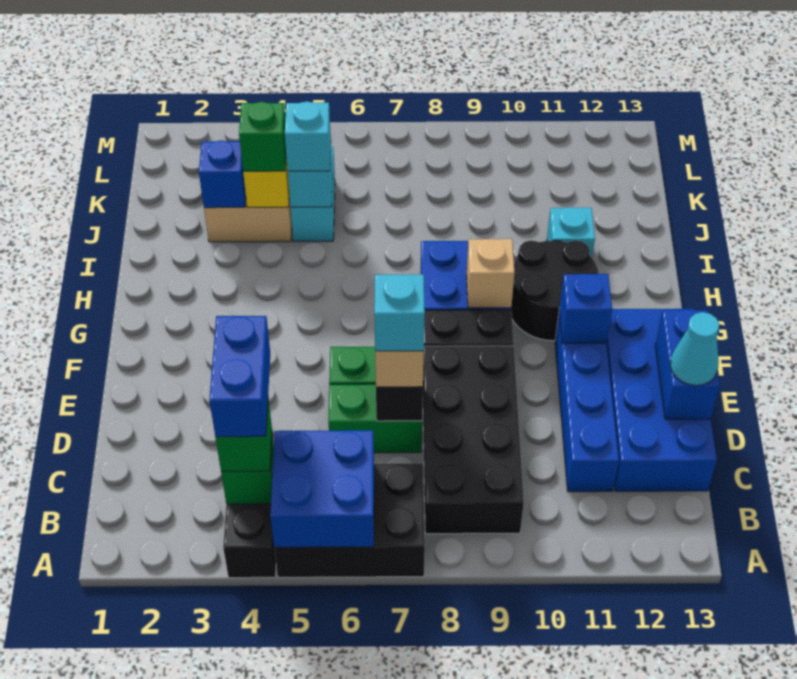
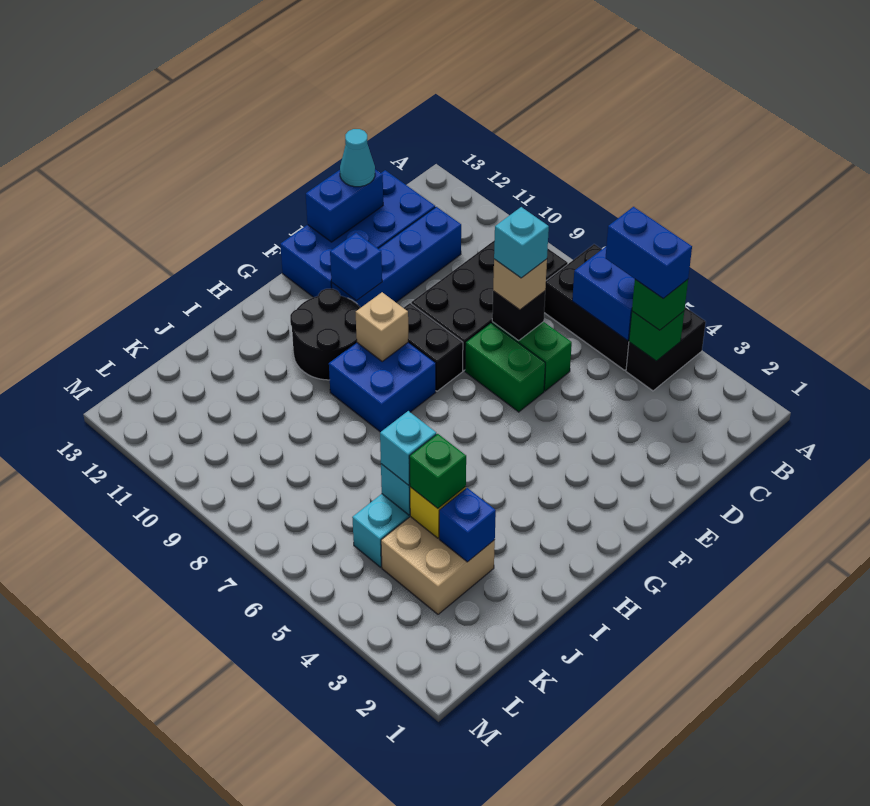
blue 1x2 brick [209,316,270,437] -> blue 1x2 brick turned to [606,207,692,299]
cyan 1x1 brick [547,207,595,257] -> none

